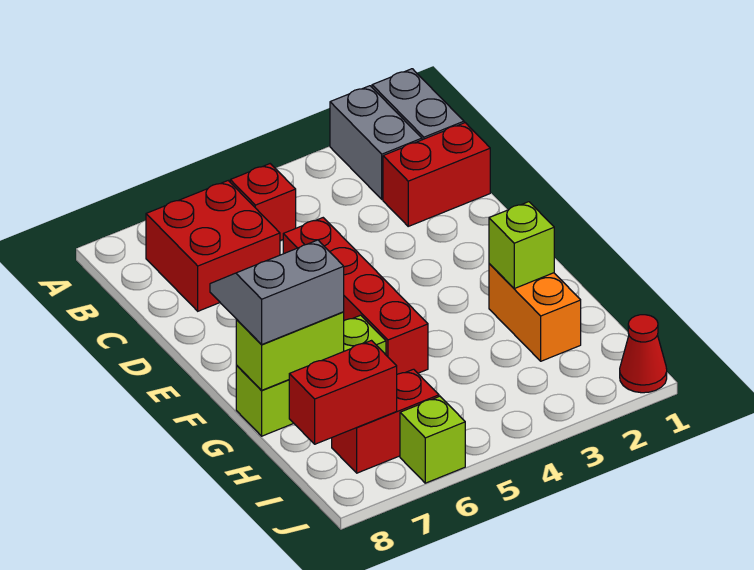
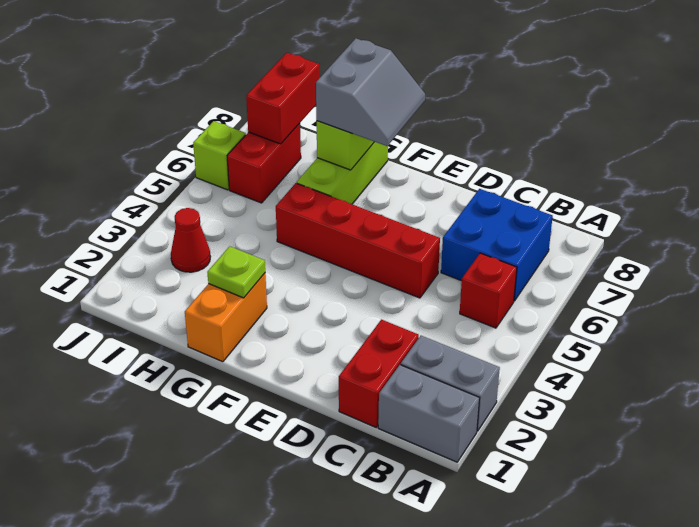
red 2x2 brick [146,181,280,311] -> blue 2x2 brick [441,189,553,301]
orange 1x2 brick [489,264,581,361] -> orange 1x2 brick turned to [185,273,267,362]
lime 1x1 brick [489,202,554,288] -> lime 1x1 plate [207,246,265,298]
red 1x1 cone [620,315,667,393] -> red 1x1 cone moved to [171,208,211,272]

